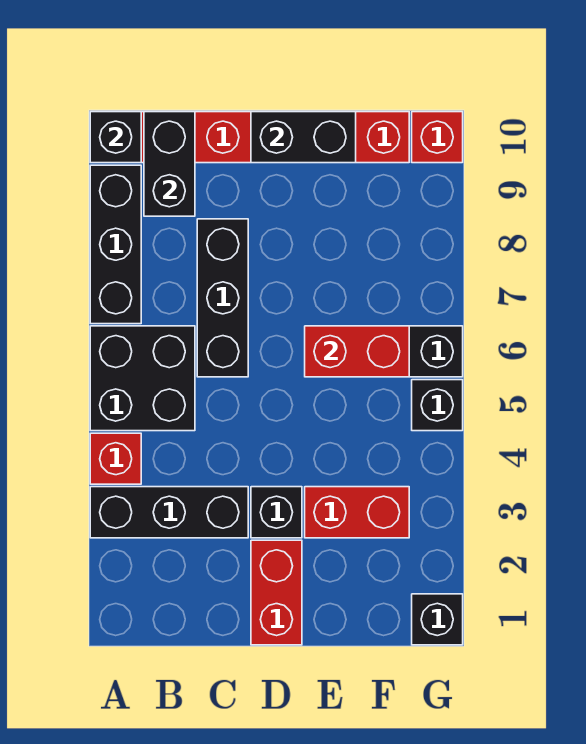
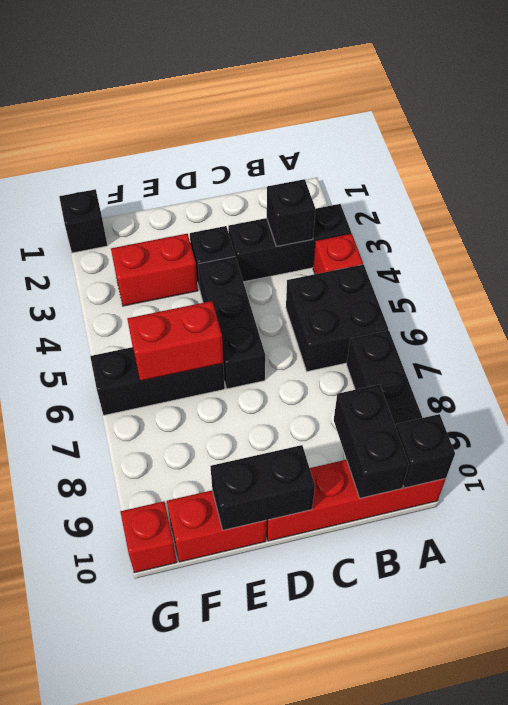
black 1x3 brick [197,219,248,377] -> black 1x3 brick moved to [198,257,265,389]
red 1x2 brick [251,540,302,645] -> none
black 1x1 brick [412,380,463,431] -> black 1x1 brick moved to [267,179,315,247]

